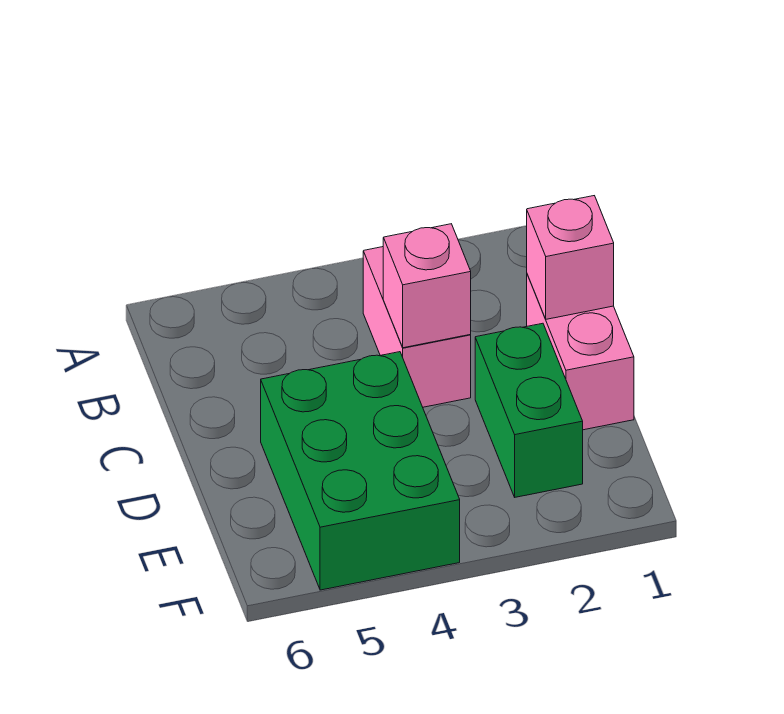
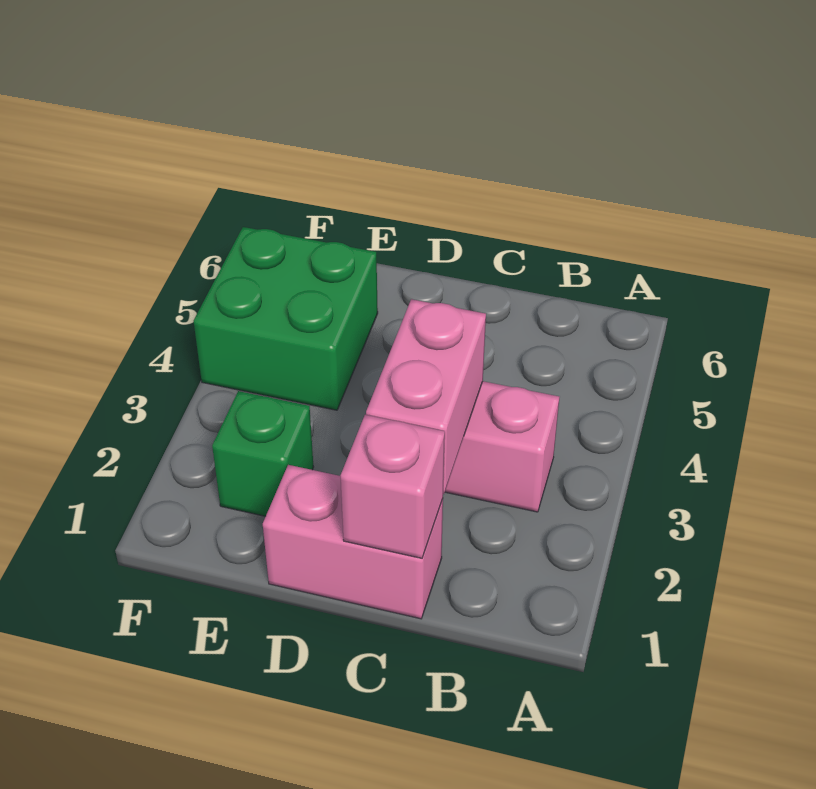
pink 1x1 brick [383,224,471,348] -> pink 1x2 brick [366,299,486,494]
green 1x2 brick [475,323,583,497] -> green 1x1 brick [212,391,314,516]
green 2x3 brick [261,352,460,590] -> green 2x2 brick [194,227,378,410]

